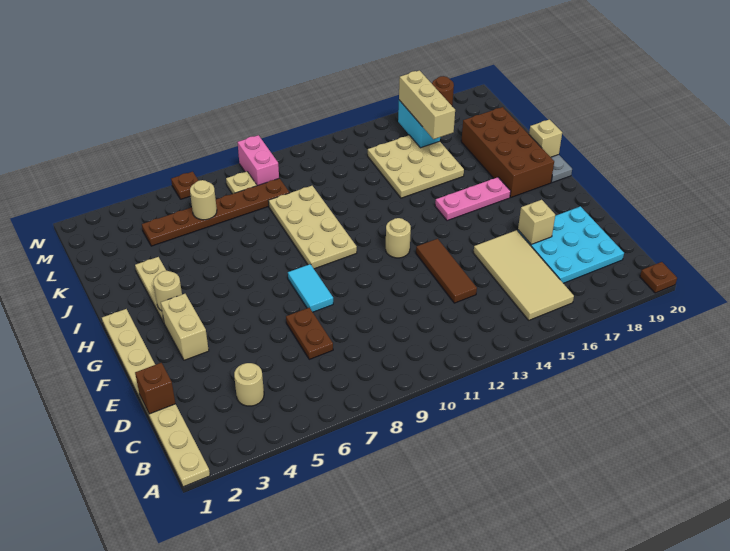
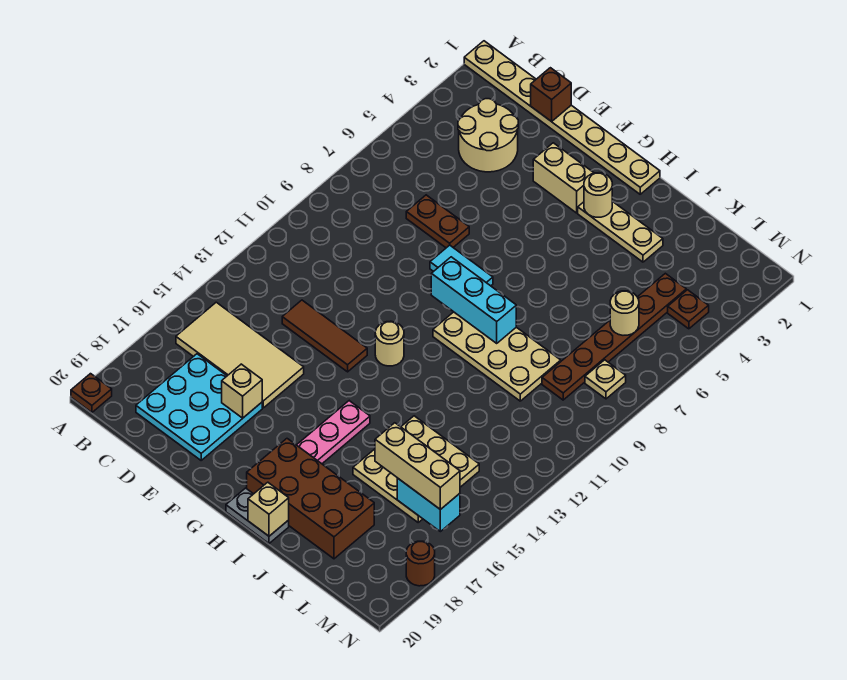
tan 1x1 round brick [234,363,264,406] -> tan 2x2 round brick [458,99,518,172]
none -> cyan 1x3 brick [431,257,516,343]
pink 1x2 brick [237,135,279,186] -> none
brown 1x1 plate [171,172,199,199] -> brown 1x1 plate moved to [668,290,709,329]

